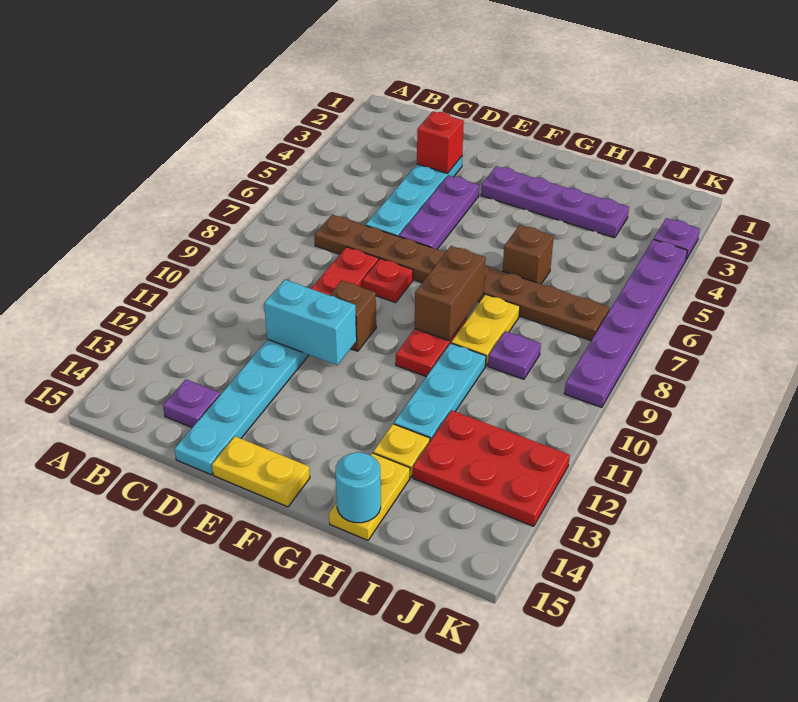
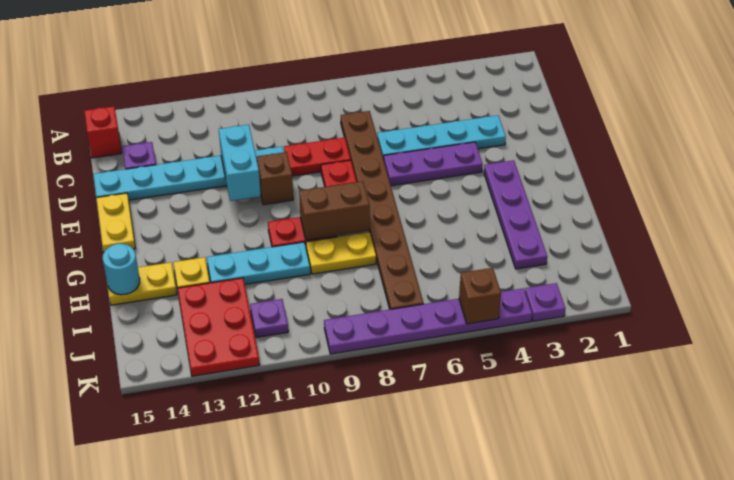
red 1x1 brick [417,111,464,173] -> red 1x1 brick moved to [84,106,122,158]
brown 1x1 brick [503,225,554,284] -> brown 1x1 brick moved to [459,268,501,324]
purple 1x1 plate [488,331,541,379] -> purple 1x1 plate moved to [250,299,288,338]

